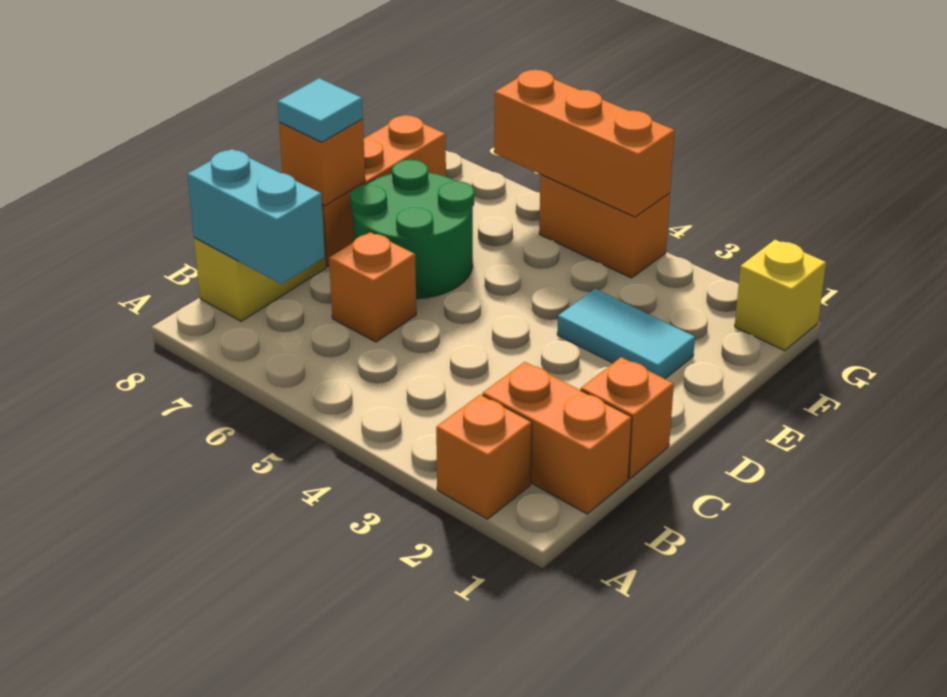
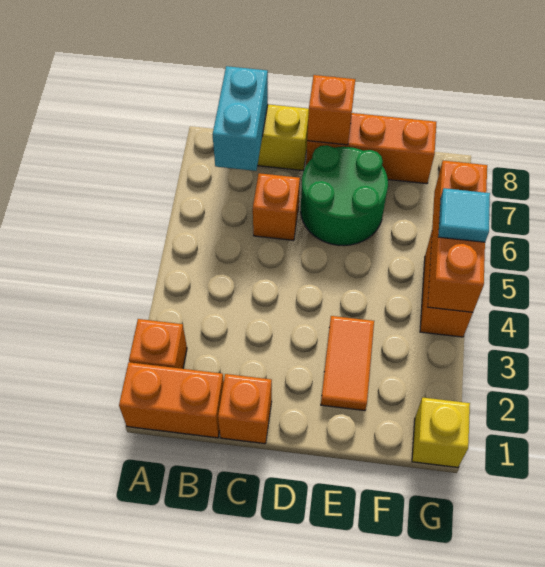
orange 1x2 brick [483,362,632,514] -> orange 1x2 brick turned to [119,362,224,438]
cyan 1x1 tile [278,78,363,142] -> cyan 1x1 tile moved to [438,188,490,242]
cyan 1x2 tile [557,289,695,379] -> orange 1x2 tile [321,316,374,411]

